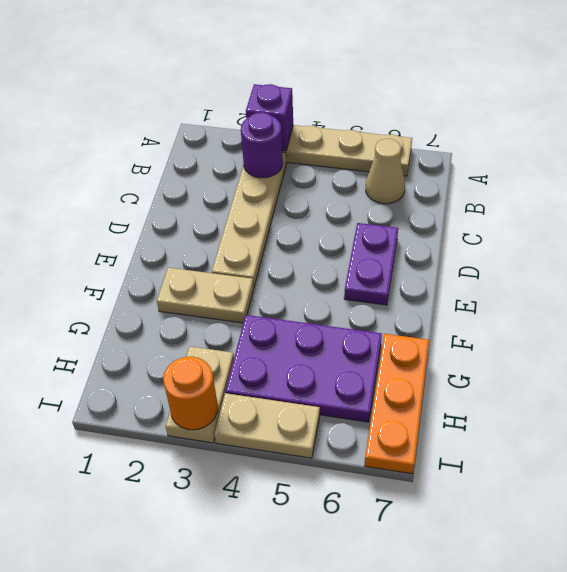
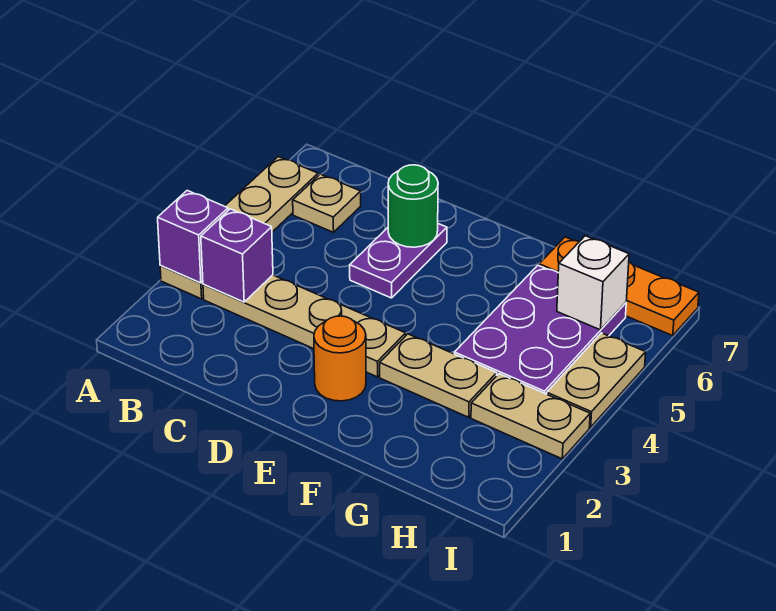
purple 1x1 round brick [241,112,283,178] -> purple 1x1 brick [201,209,273,302]
tan 1x1 cone [366,139,405,204] -> tan 1x1 plate [293,174,361,232]
purple 1x2 plate [344,223,398,305] -> purple 1x2 plate turned to [350,224,447,298]
none -> green 1x1 round brick [388,165,438,247]
tan 1x2 plate [157,268,254,323] -> tan 1x2 plate turned to [380,334,497,417]
none -> white 1x1 brick [557,236,629,330]
orange 1x1 round brick [163,357,218,430] -> orange 1x1 round brick moved to [314,316,366,401]

